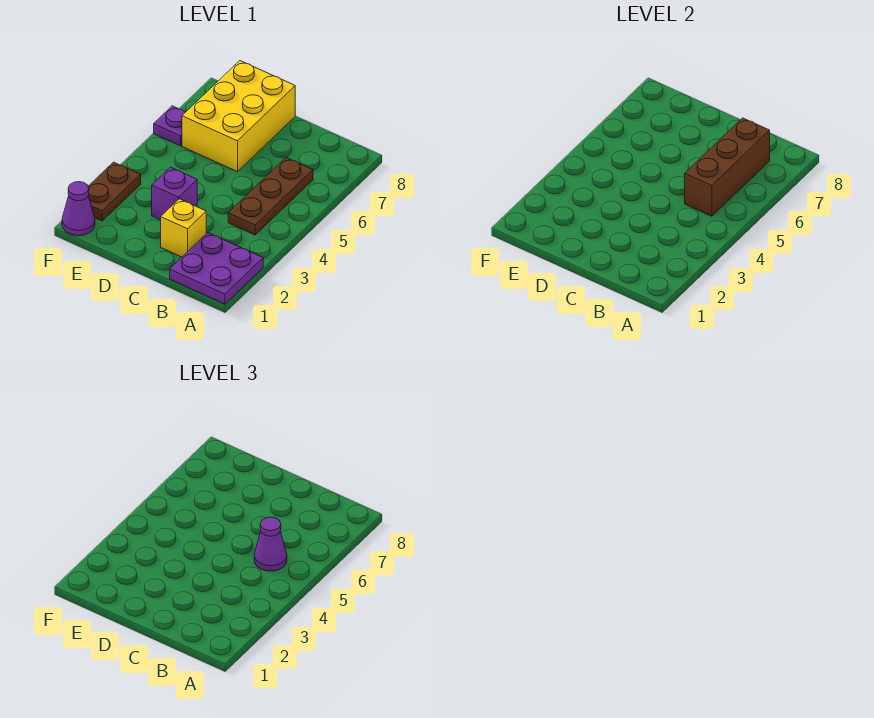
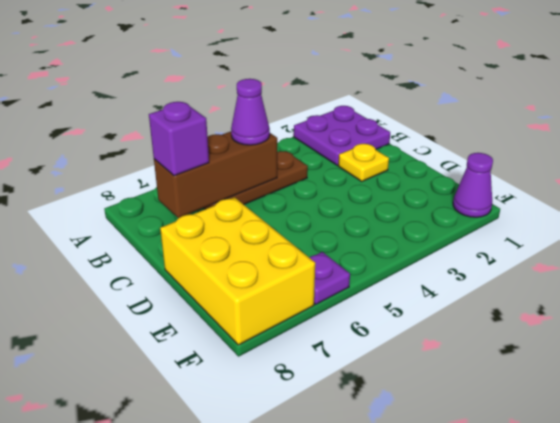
yellow 1x1 brick [161,199,206,257] -> yellow 1x1 plate [338,144,389,181]
purple 1x1 brick [152,167,197,220] -> purple 1x1 brick moved to [149,102,209,176]
yellow 2x3 brick [182,61,295,172] -> yellow 2x3 brick turned to [160,197,315,345]
brown 1x2 plate [88,162,141,221] -> none

